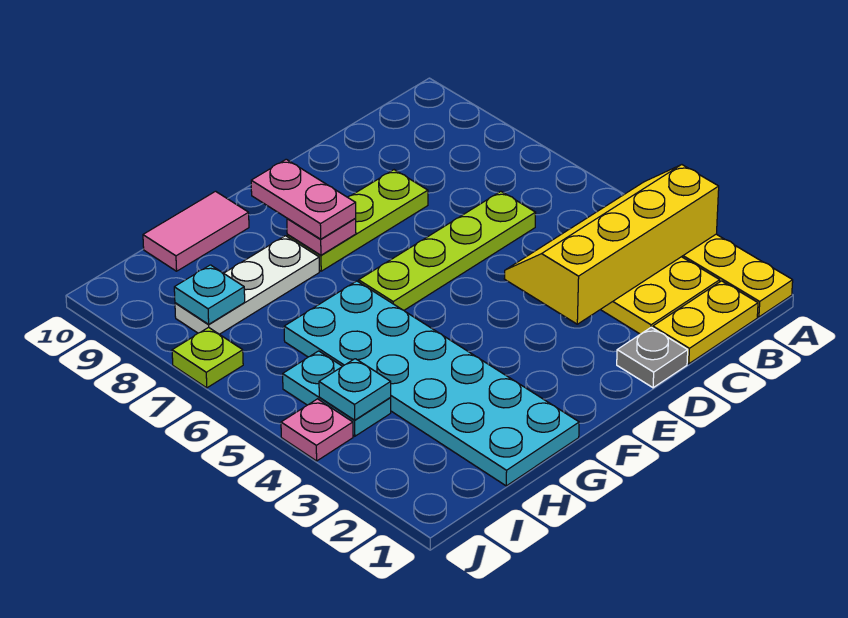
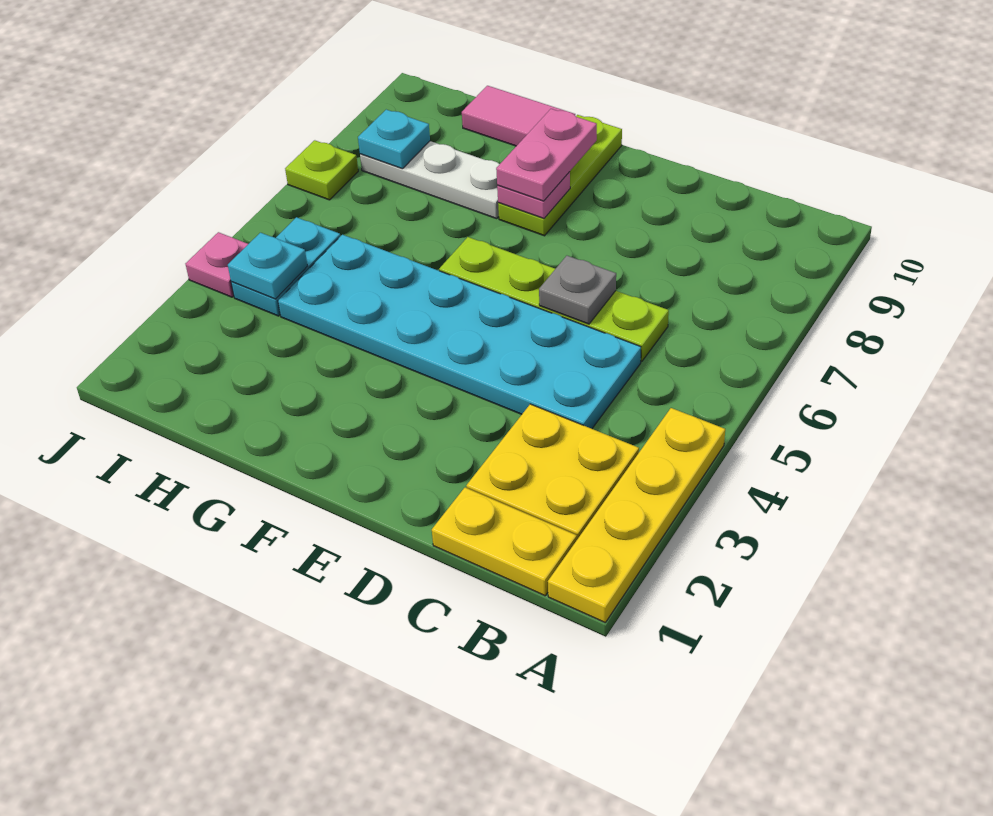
yellow 2x4 slope [504,165,719,324] -> none
grey 1x1 plate [617,327,688,388] -> grey 1x1 plate moved to [539,256,616,324]
lime 1x3 plate [287,170,428,271] -> lime 1x3 plate turned to [498,115,622,236]
cyan 2x6 plate [284,281,579,486] -> cyan 2x6 plate turned to [278,235,641,429]

